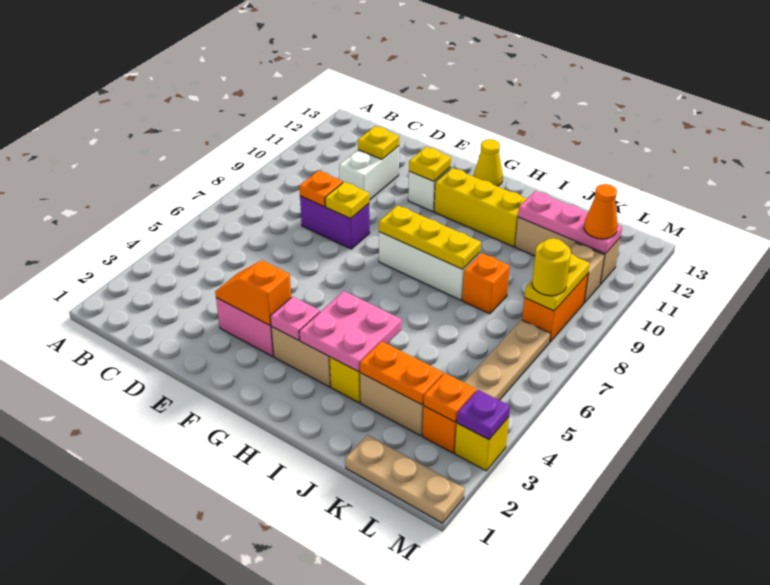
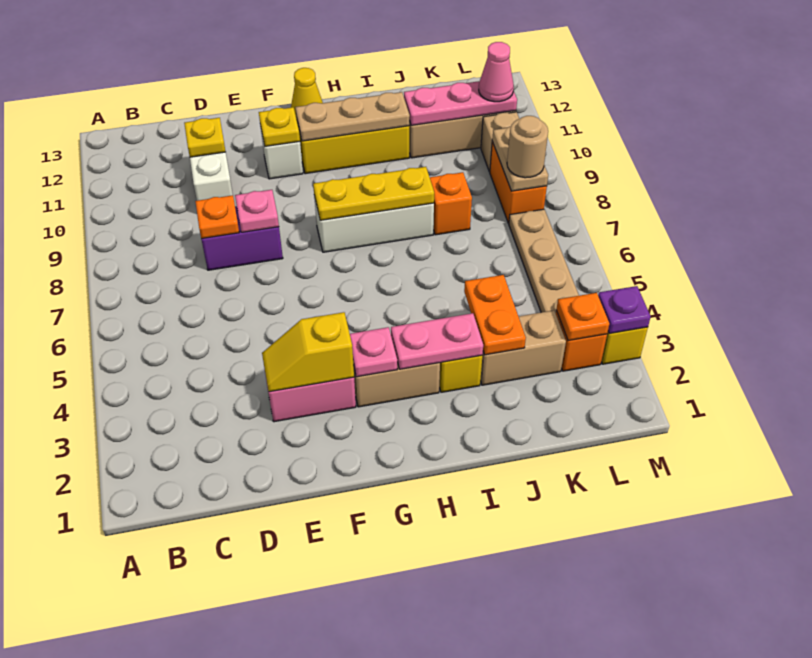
orange 1x2 slope [215,260,291,325] -> yellow 1x2 slope [262,312,354,392]
yellow 1x1 plate [325,182,369,219] -> pink 1x1 plate [235,190,279,232]
pink 2x2 plate [299,291,402,372] -> pink 1x2 plate [391,313,483,369]
orange 1x2 plate [360,341,443,405] -> orange 1x2 plate turned to [464,275,526,355]
tan 1x3 plate [345,435,465,523] -> tan 1x3 plate moved to [295,92,410,141]
yellow 1x2 plate [524,254,590,311] -> tan 1x2 plate [492,126,548,191]
yellow 1x1 round brick [532,238,571,296] -> tan 1x1 round brick [507,116,548,178]
orange 1x1 cone [584,184,618,239] -> pink 1x1 cone [479,42,514,102]

